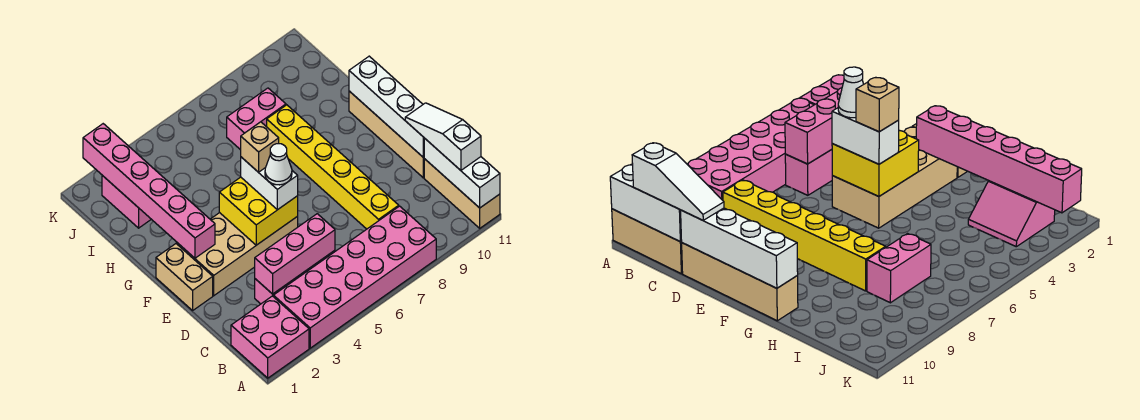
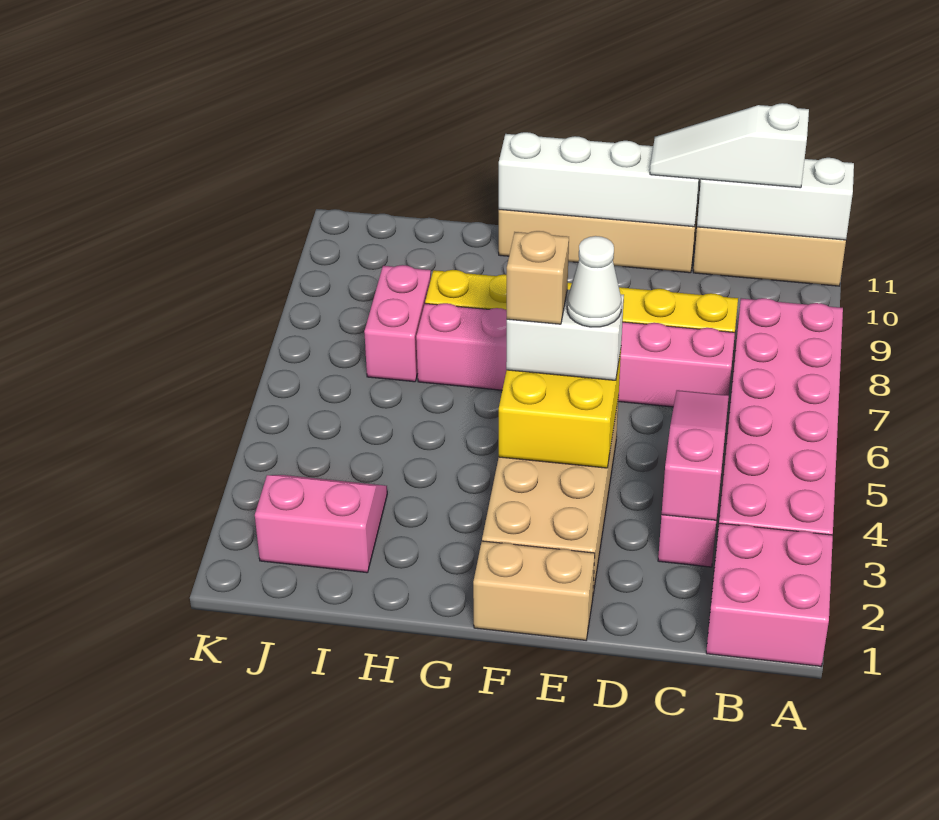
pink 1x3 brick [255,214,335,294] -> pink 1x3 slope [662,390,729,520]
pink 1x6 brick [83,124,215,258] -> pink 1x6 brick moved to [416,303,735,407]

